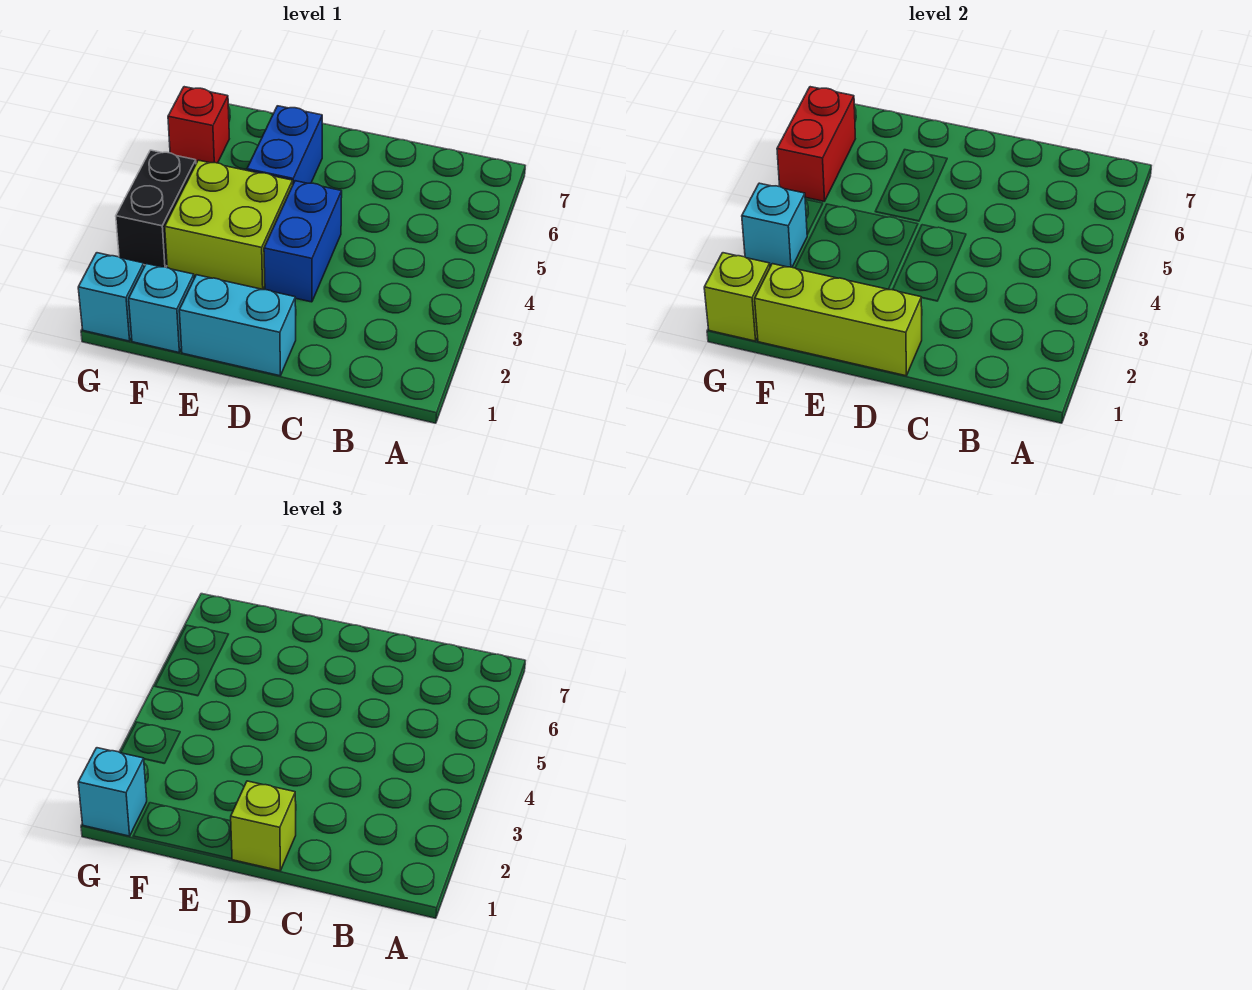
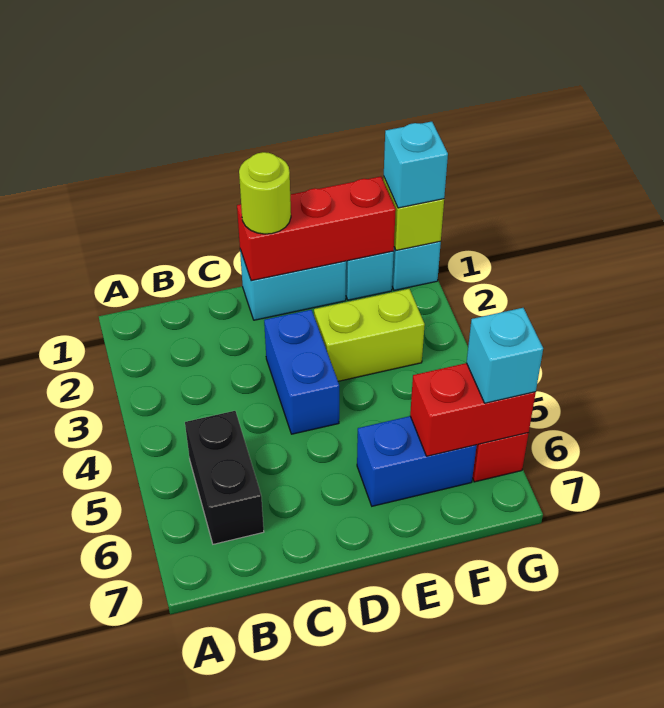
lime 1x3 brick [755,264,922,376] -> red 1x3 brick [237,177,396,281]
lime 1x1 brick [231,781,296,871] -> lime 1x1 round brick [239,152,291,234]
lime 2x2 brick [165,160,293,289] -> lime 1x2 brick [314,289,425,381]
blue 1x2 brick [247,106,322,183] -> blue 1x2 brick turned to [357,416,477,506]
black 1x2 brick [116,150,196,267] -> black 1x2 brick moved to [185,411,264,544]
cyan 1x1 brick [742,183,807,267] -> cyan 1x1 brick moved to [467,308,543,403]
red 1x2 brick [777,87,855,201] -> red 1x2 brick turned to [410,363,536,456]

